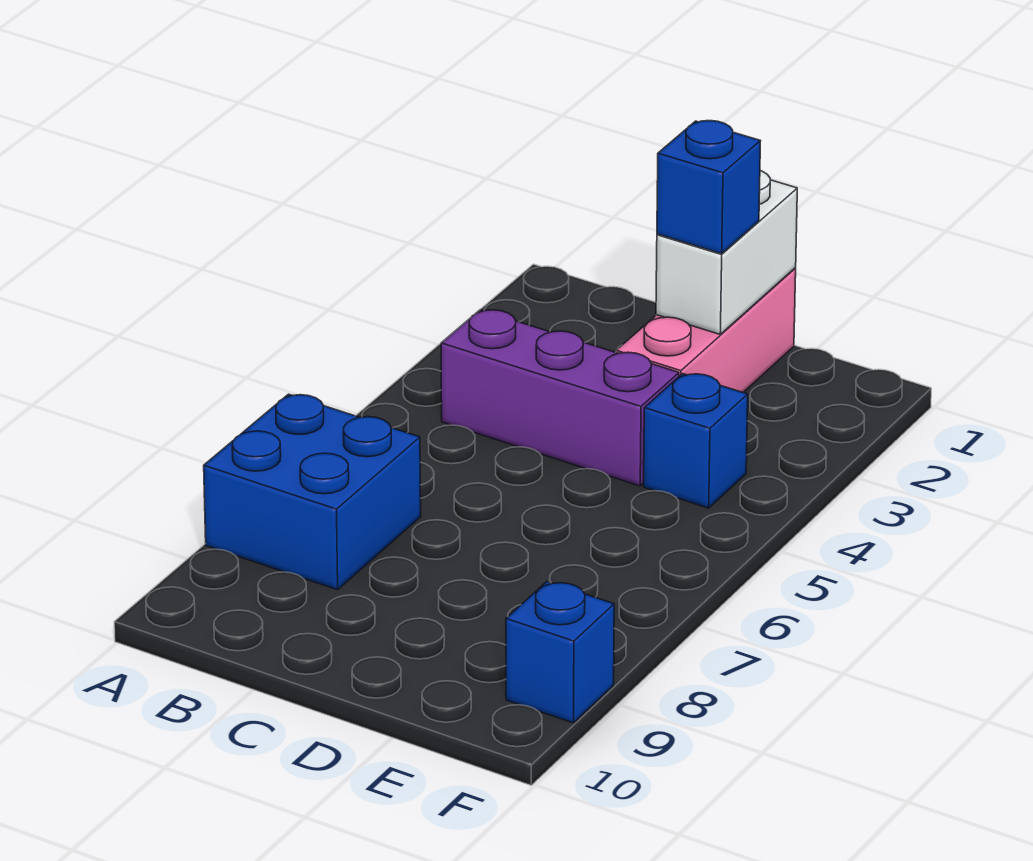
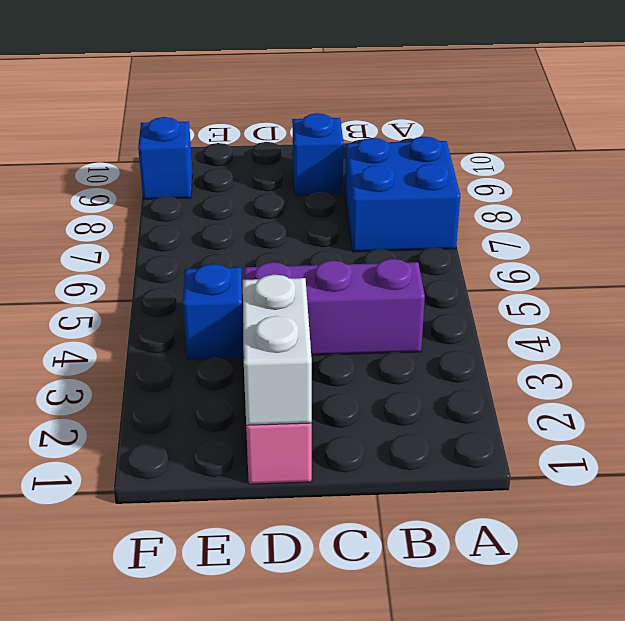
blue 1x1 brick [657,121,760,254] -> blue 1x1 brick moved to [292,113,343,195]

